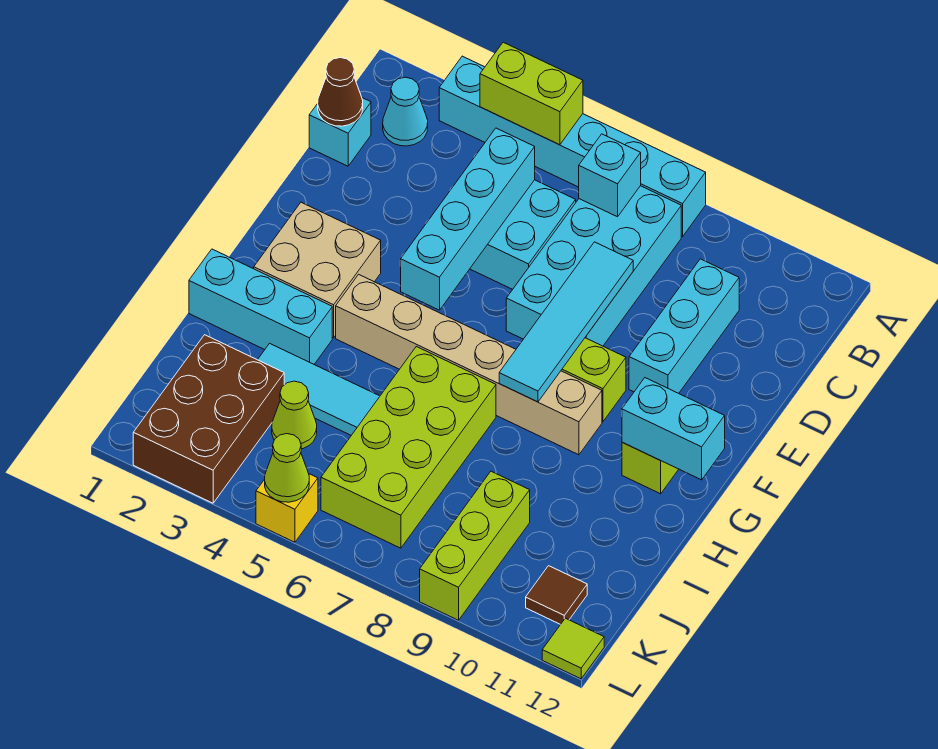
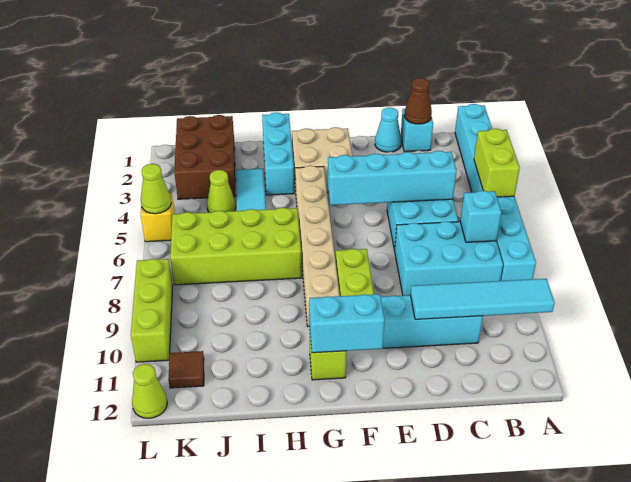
cyan 1x6 brick [439,56,706,237] -> cyan 1x8 brick [455,104,536,281]
cyan 1x1 cone [383,77,428,146] -> cyan 1x1 cone moved to [375,108,401,152]
cyan 2x4 brick [506,186,681,346] -> cyan 2x3 brick [394,221,503,296]
cyan 1x4 tile [499,242,633,402] -> cyan 1x4 tile moved to [410,279,555,319]
cyan 1x2 brick [622,378,725,480] -> cyan 1x2 brick turned to [309,294,385,353]
brown 2x3 brick [133,335,284,503] -> brown 2x3 brick turned to [174,115,236,199]
lime 1x3 brick [420,471,530,620] -> lime 1x3 brick turned to [131,259,173,362]
lime 1x1 tile [542,618,604,679] -> lime 1x1 cone [132,364,167,418]

